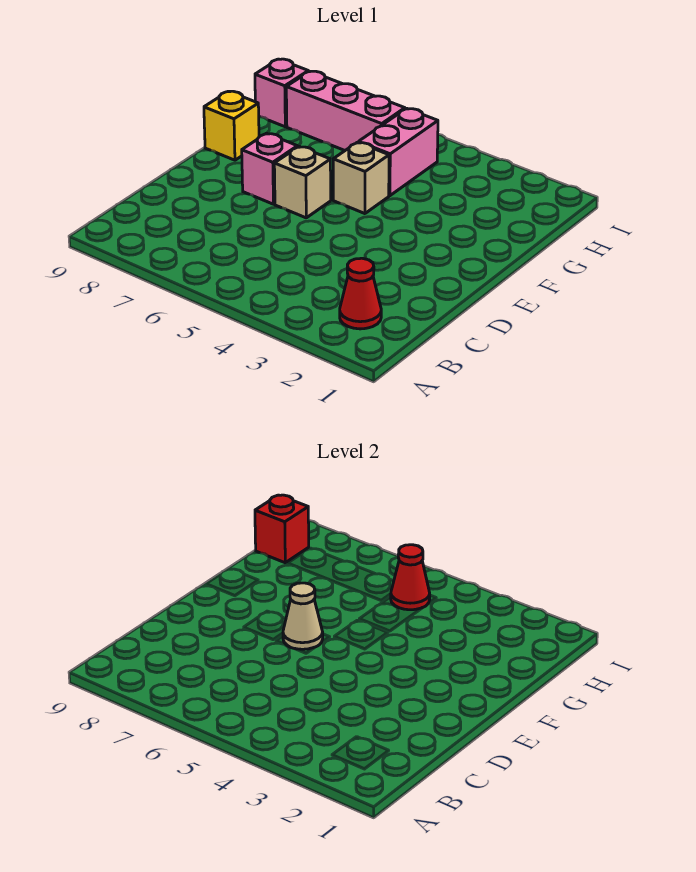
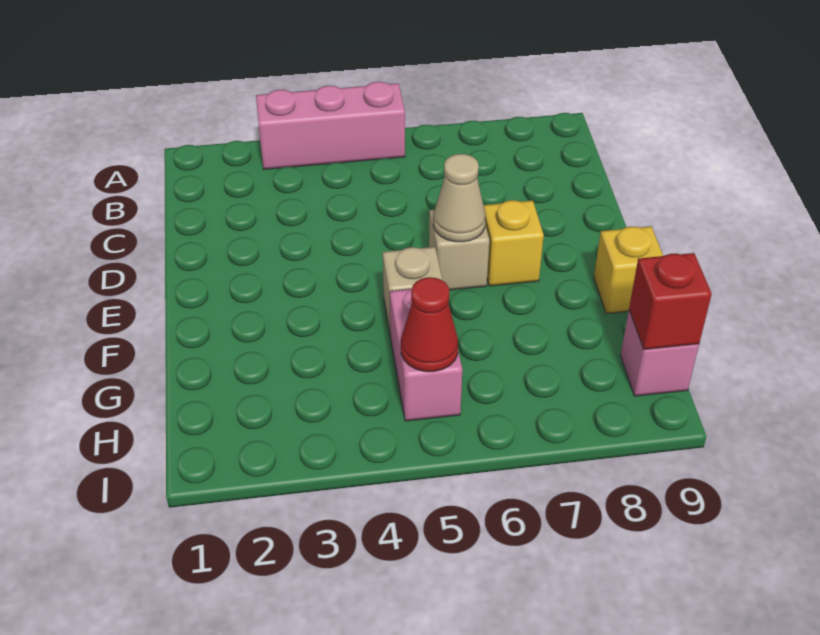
red 1x1 cone [340,258,381,329] -> none
pink 1x1 brick [242,133,297,204] -> yellow 1x1 brick [483,200,544,286]
pink 1x3 brick [286,71,405,150] -> pink 1x3 brick moved to [256,82,405,169]

